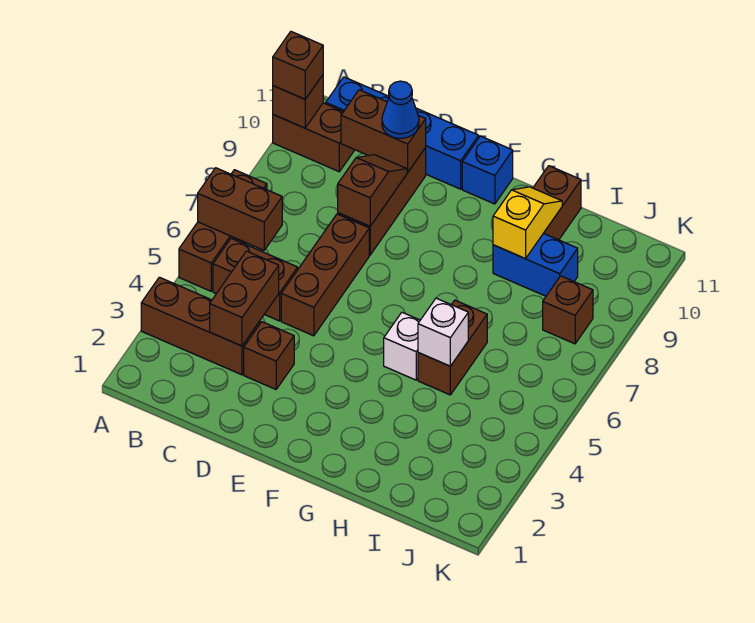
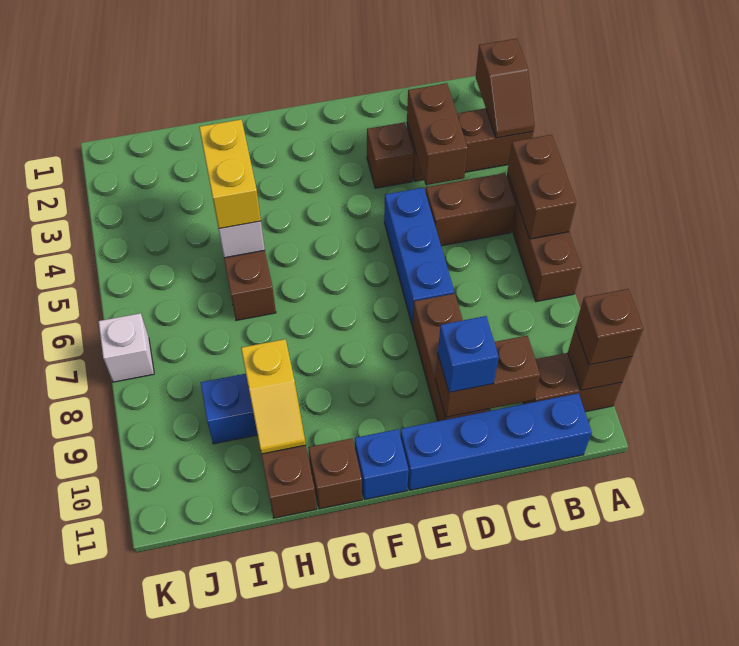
brown 1x2 brick [198,168,282,250] -> brown 1x2 brick turned to [507,135,576,239]
brown 1x3 brick [281,214,369,336] -> blue 1x3 brick [384,188,454,325]
brown 1x2 slope [338,155,407,226] -> brown 1x2 slope moved to [476,39,535,138]
blue 1x1 cone [382,81,419,138] -> blue 1x1 brick [438,316,499,392]
white 1x1 brick [384,312,420,380] -> white 1x1 brick moved to [99,313,154,382]
none -> yellow 1x2 brick [199,119,261,229]
brown 1x1 brick [543,276,593,344] -> brown 1x1 brick moved to [308,438,362,509]

